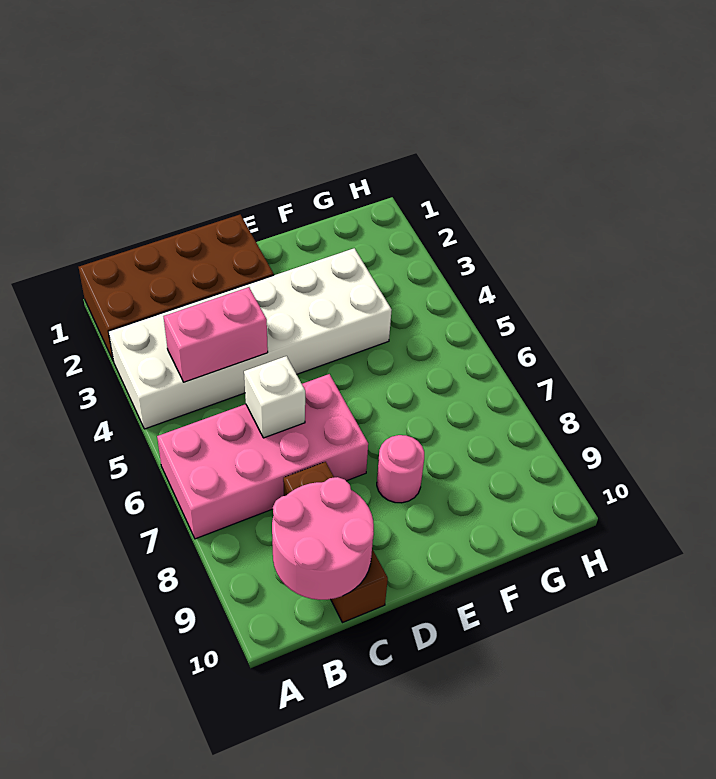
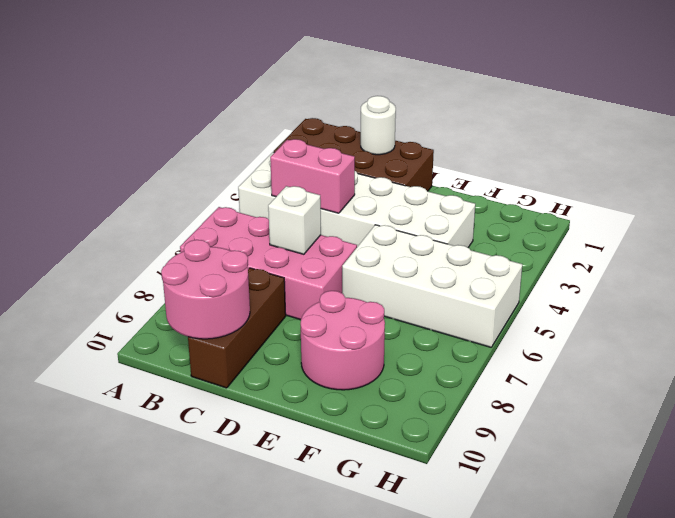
none -> white 1x1 round brick [361,96,396,155]
none -> white 2x4 brick [342,225,522,347]
pink 1x1 round brick [377,435,424,503] -> pink 2x2 round brick [301,291,385,390]

